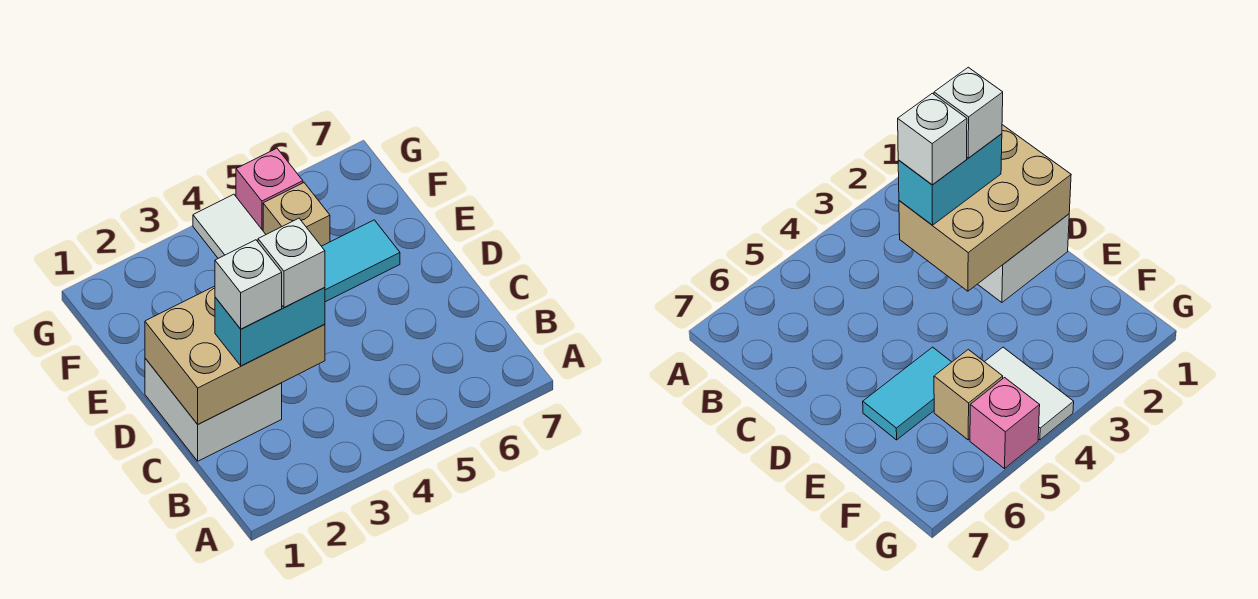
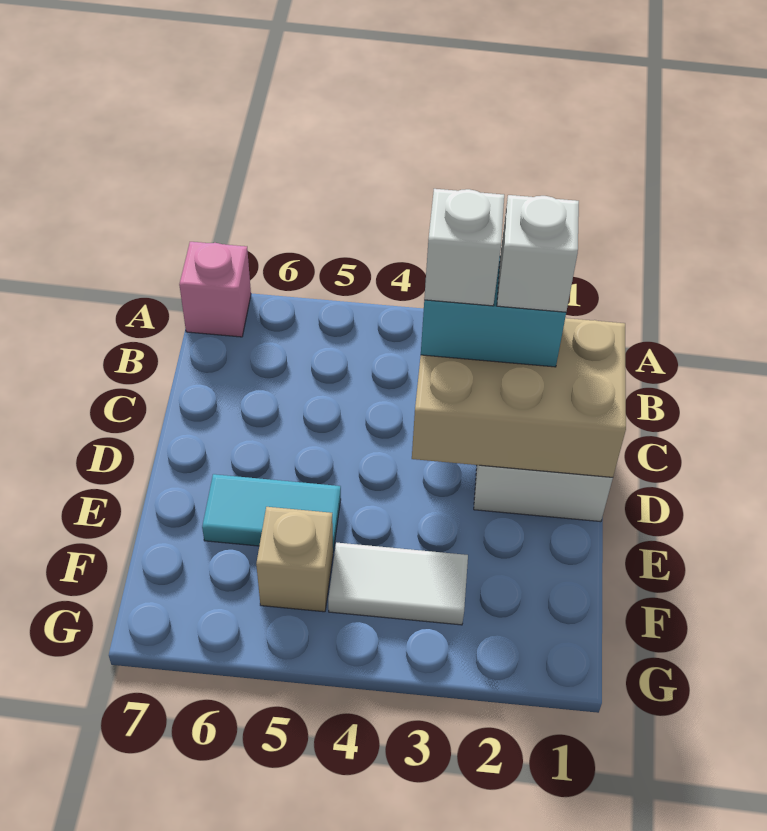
white 1x2 tile [193,194,266,258] -> white 1x2 tile turned to [328,543,468,625]
pink 1x1 brick [236,148,303,230] -> pink 1x1 brick moved to [179,242,251,337]

